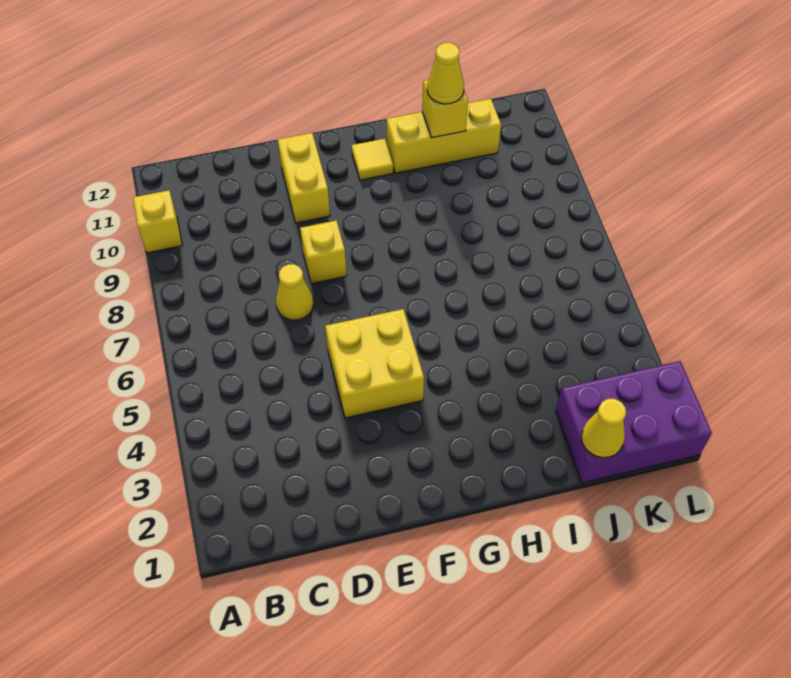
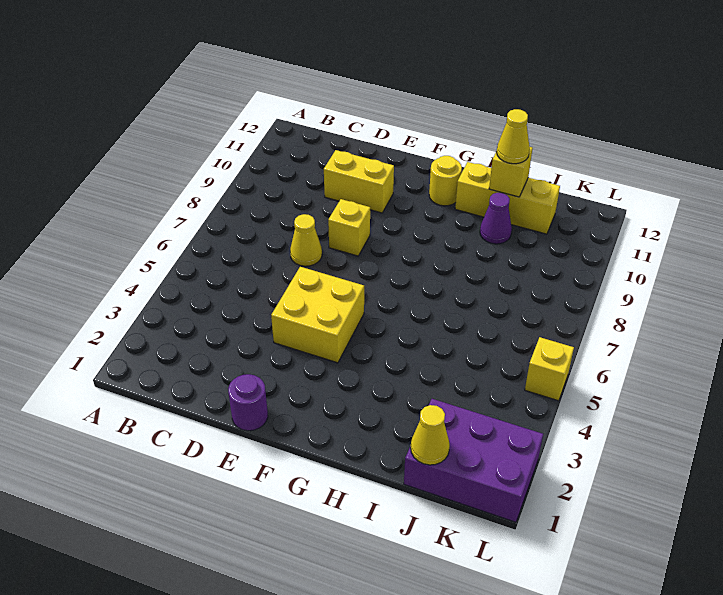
yellow 1x1 brick [133,190,182,253] -> yellow 1x1 brick moved to [525,337,574,401]
none -> purple 1x1 round brick [228,374,268,431]
yellow 1x2 brick [278,133,330,223] -> yellow 1x2 brick turned to [324,150,394,213]
yellow 1x1 tile [352,139,393,180] -> yellow 1x1 round brick [429,156,462,206]
none -> purple 1x1 cone [480,193,512,244]

